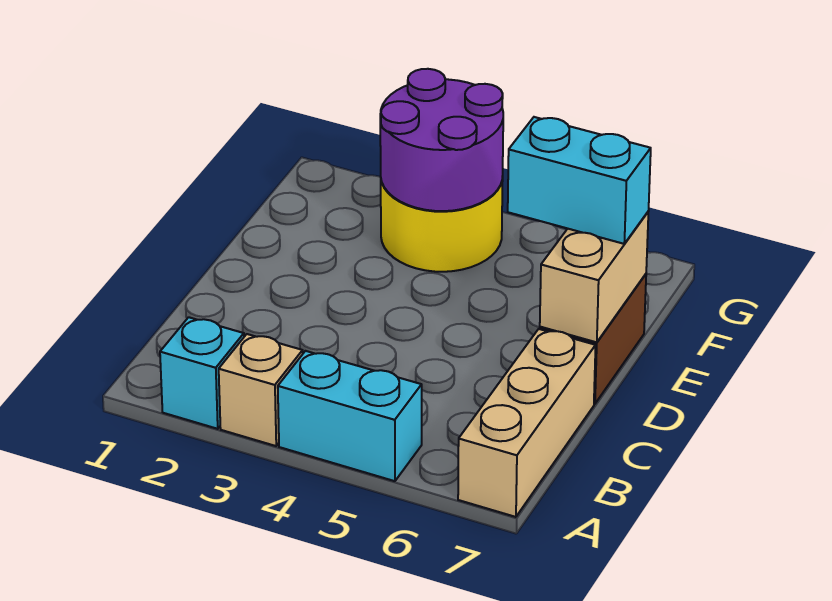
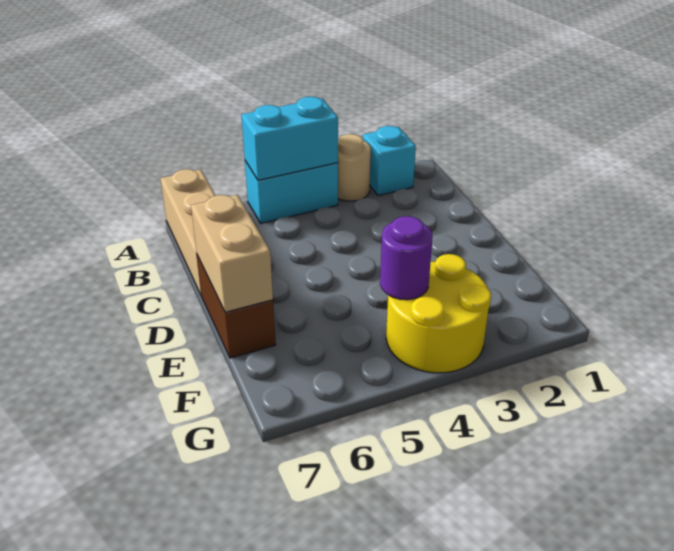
tan 1x1 brick [219,334,303,446] -> tan 1x1 round brick [338,134,371,201]
cyan 1x2 brick [508,117,651,244] -> cyan 1x2 brick moved to [241,97,338,180]
purple 2x2 round brick [380,69,503,211] -> purple 1x1 round brick [380,216,432,300]

